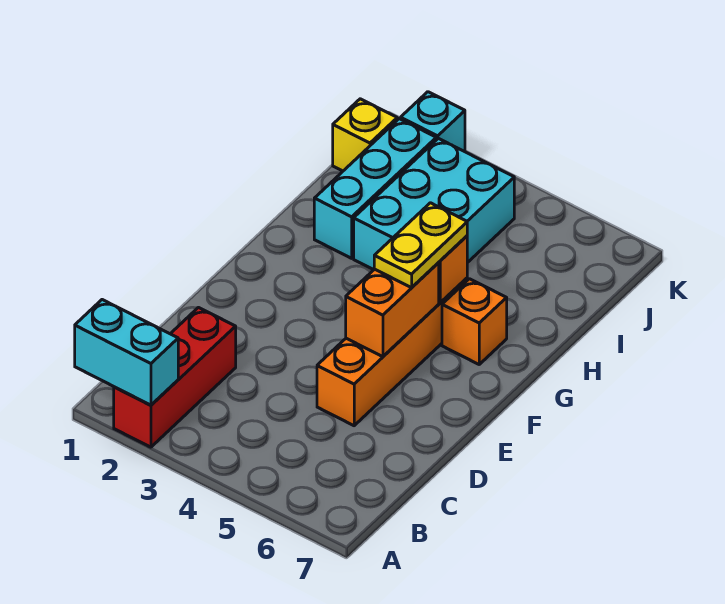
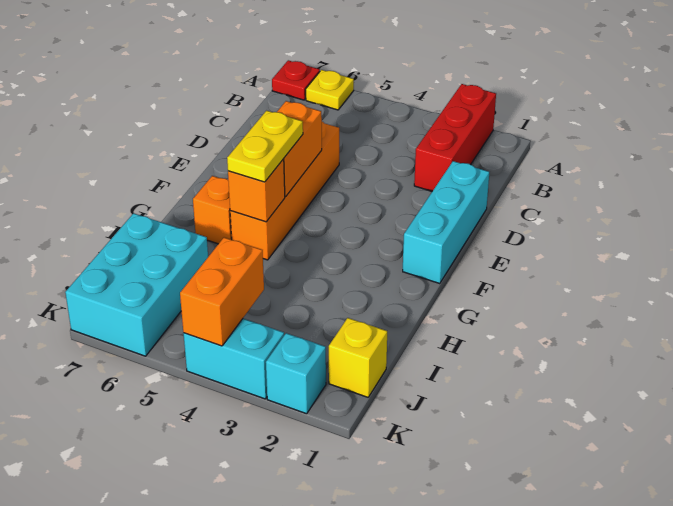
cyan 1x2 brick [75,300,178,405] -> cyan 1x2 brick moved to [183,319,284,399]
none -> yellow 1x1 plate [306,70,354,110]
none -> red 1x1 plate [272,60,320,100]
cyan 1x3 brick [314,119,436,258] -> cyan 1x3 brick moved to [403,161,489,284]
cyan 2x3 brick [354,138,514,270] -> cyan 2x3 brick moved to [65,213,208,356]
none -> orange 1x2 brick [180,237,264,346]

